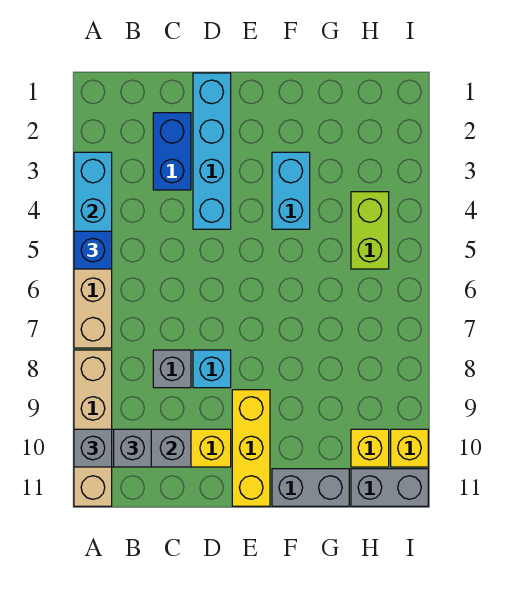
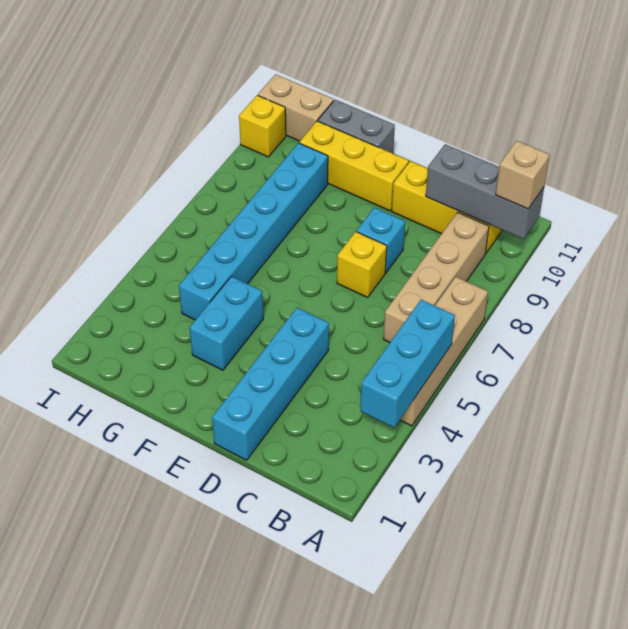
blue 1x1 brick [74,231,112,269] -> none
tan 1x4 brick [74,350,112,506] -> tan 1x4 brick moved to [383,212,489,342]
grey 1x1 brick [74,429,112,467] -> tan 1x1 brick [496,141,550,209]
grey 1x1 brick [114,429,151,467] -> none
blue 1x2 brick [153,113,191,190] -> none
grey 1x1 brick [153,350,191,388] -> none
yellow 1x3 brick [232,390,270,506] -> yellow 1x3 brick turned to [299,121,409,211]
none -> cyan 1x6 brick [179,143,328,320]
lime 1x2 brick [351,192,389,269] -> none
yellow 1x1 brick [351,429,389,467] -> yellow 1x1 brick moved to [337,232,387,297]
grey 1x2 brick [351,469,428,506] -> tan 1x2 brick [258,74,334,141]

